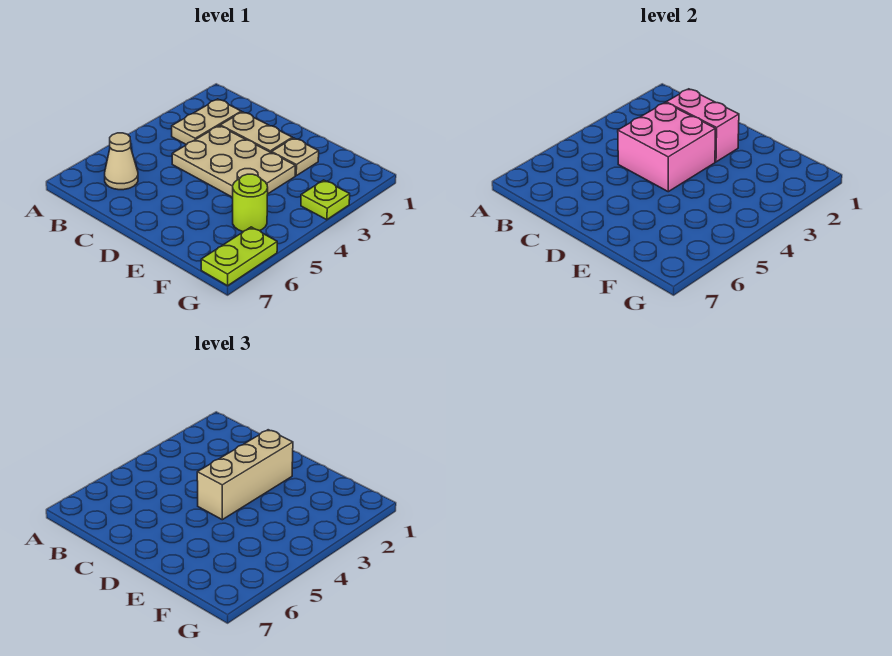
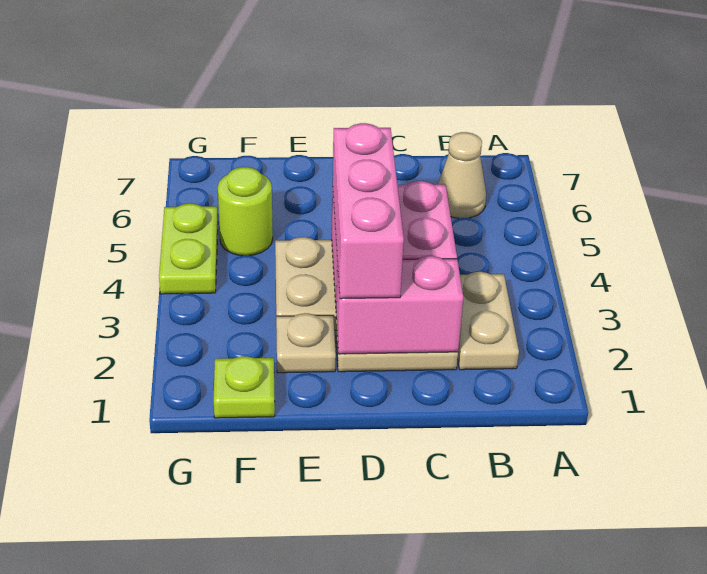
tan 1x3 brick [197,430,293,520] -> pink 1x3 brick [333,123,404,299]
lime 1x1 plate [301,180,350,220] -> lime 1x1 plate moved to [214,356,275,418]
lime 1x2 plate [201,227,277,286] -> lime 1x2 plate moved to [159,203,218,294]

